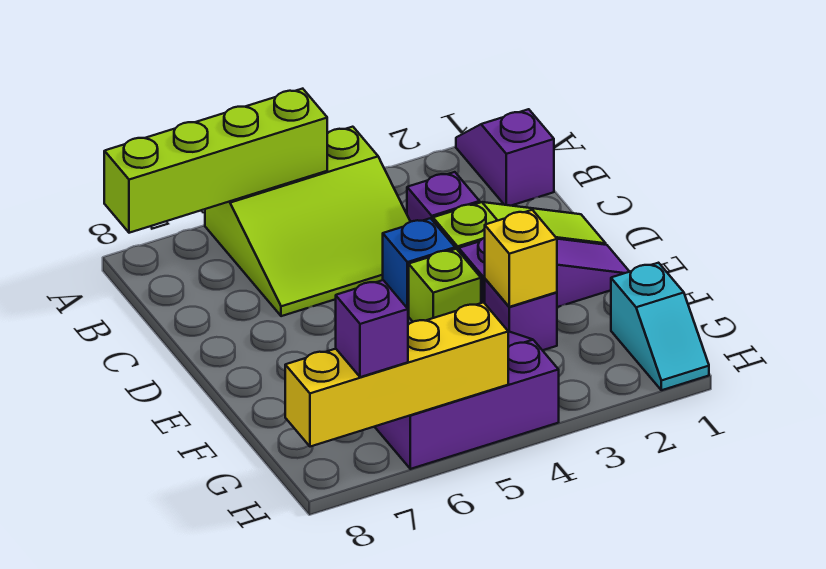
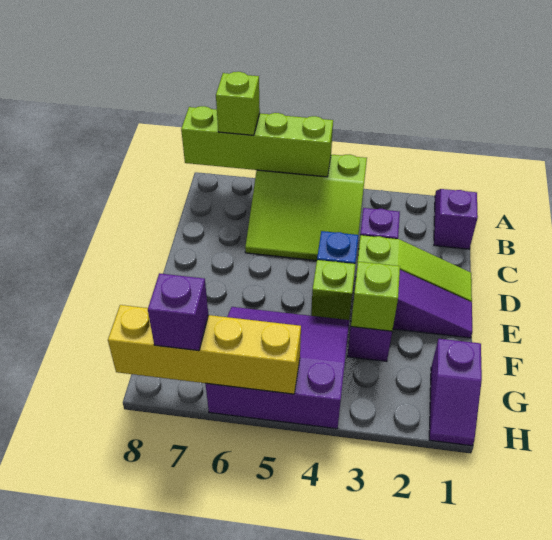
none -> lime 1x1 brick [216,72,260,135]
yellow 1x1 brick [485,210,557,307] -> lime 1x1 brick [351,262,400,331]
cyan 1x2 slope [611,263,709,390] -> purple 1x2 slope [429,339,482,446]

